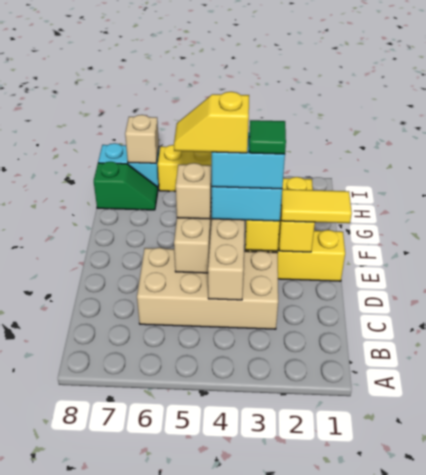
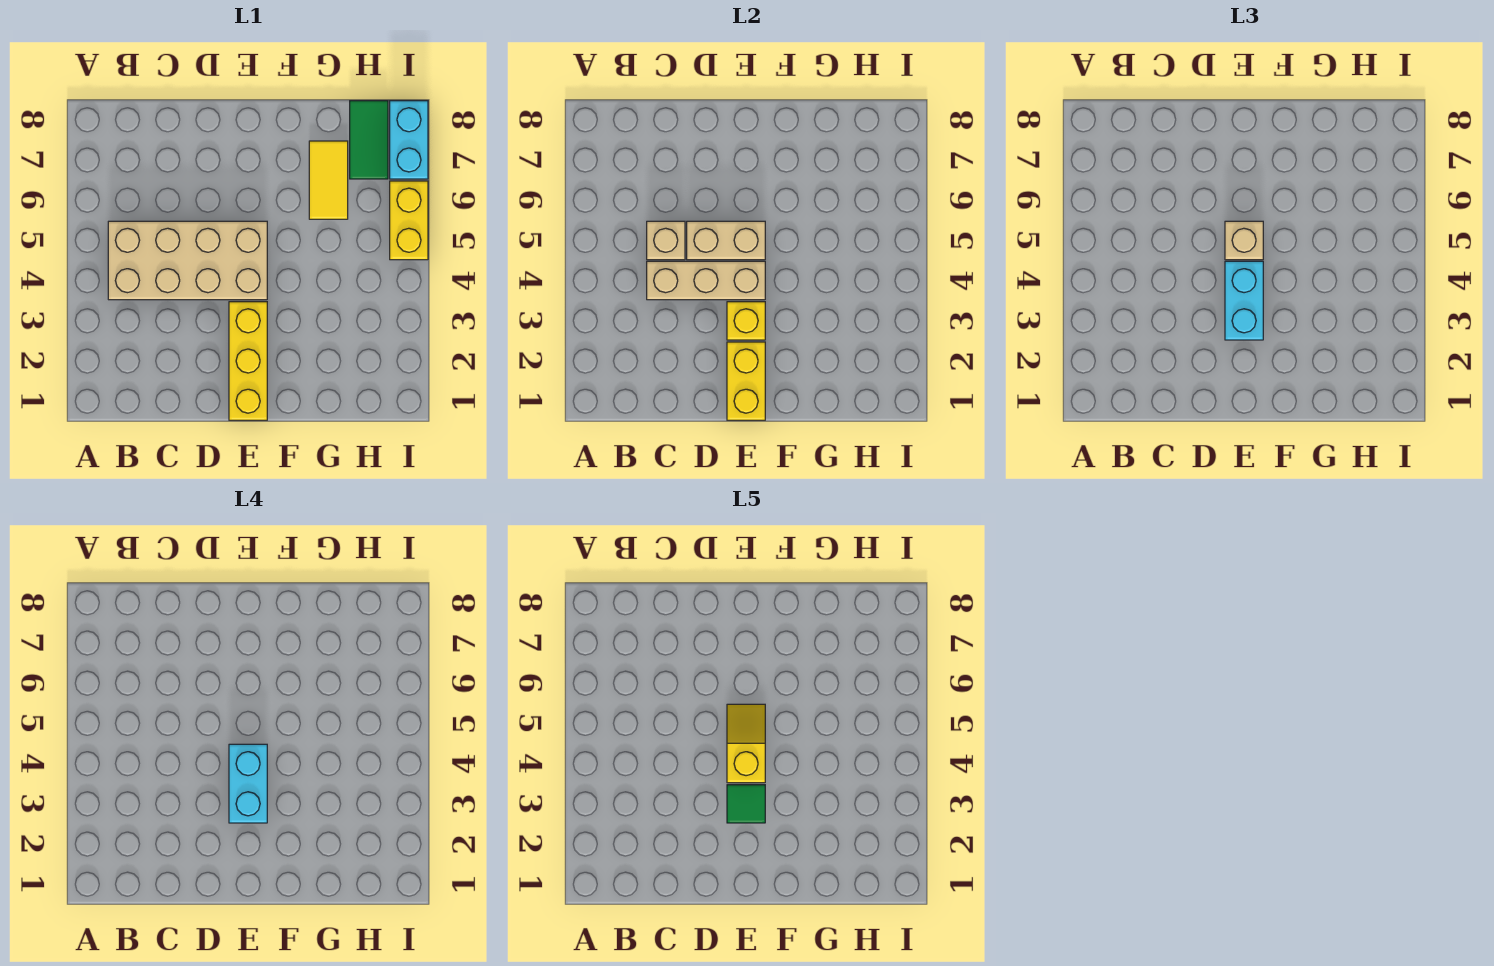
tan 2x4 brick [137,248,278,329] -> tan 2x4 brick turned to [108,221,267,300]
yellow 1x2 tile [281,189,352,223] -> yellow 1x2 tile moved to [309,141,348,219]
yellow 1x2 brick [279,177,315,252] -> yellow 1x2 brick turned to [727,342,765,420]
green 1x2 slope [94,162,158,210] -> green 1x2 tile [350,101,388,179]
tan 1x1 brick [125,115,159,163] -> tan 1x1 brick moved to [647,221,685,260]

